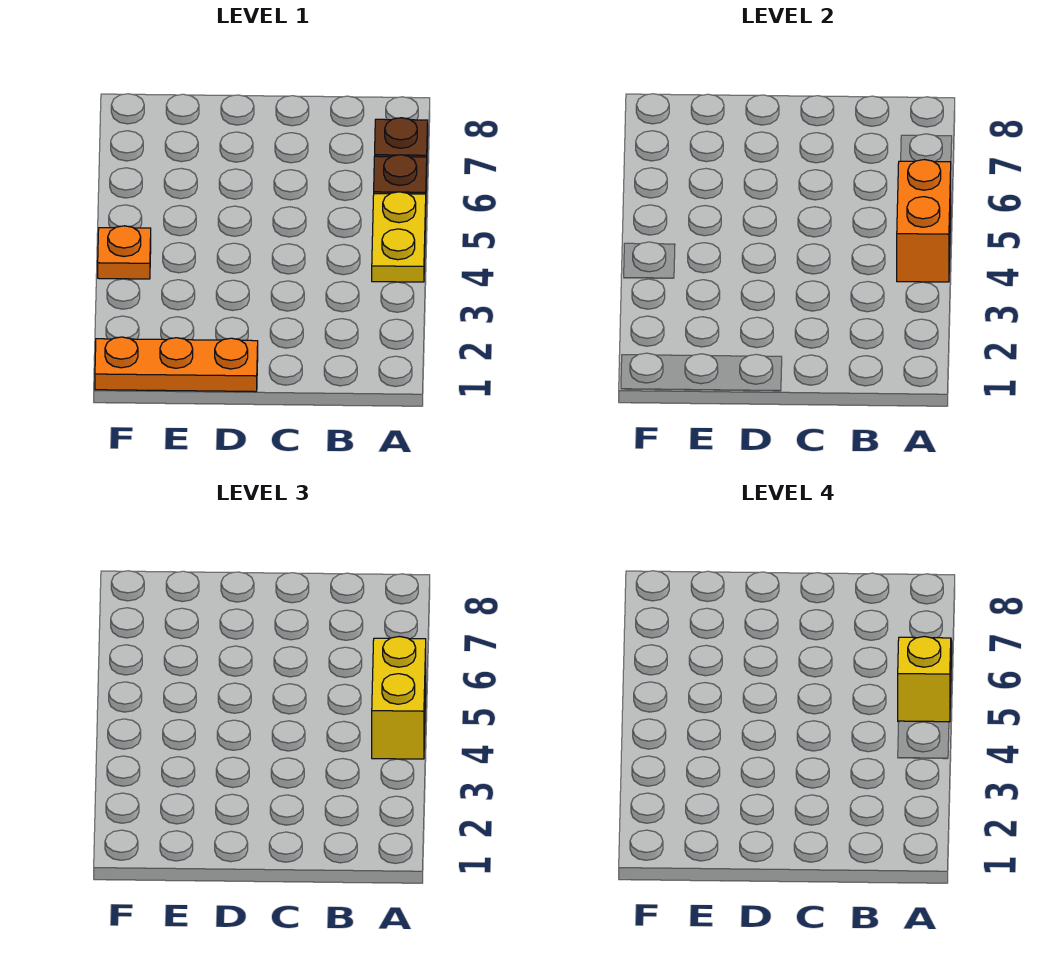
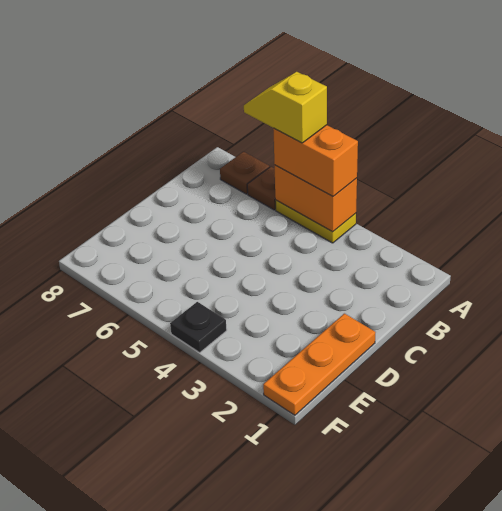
yellow 1x2 brick [372,637,426,759] -> orange 1x2 brick [273,125,358,196]
orange 1x1 plate [98,226,151,279] -> black 1x1 plate [170,302,227,353]

